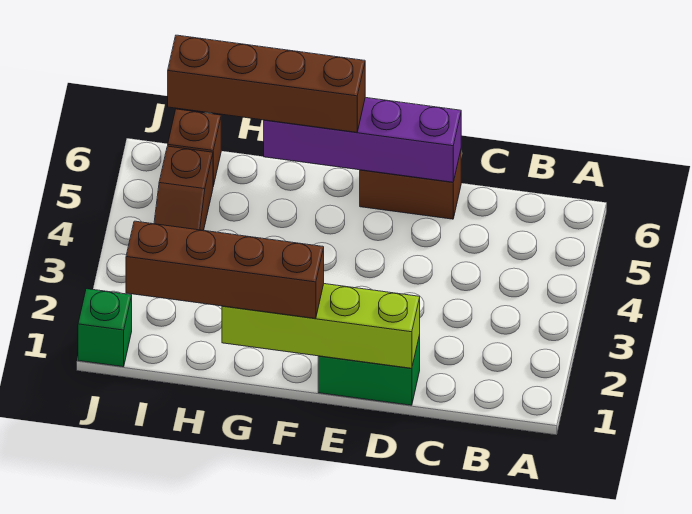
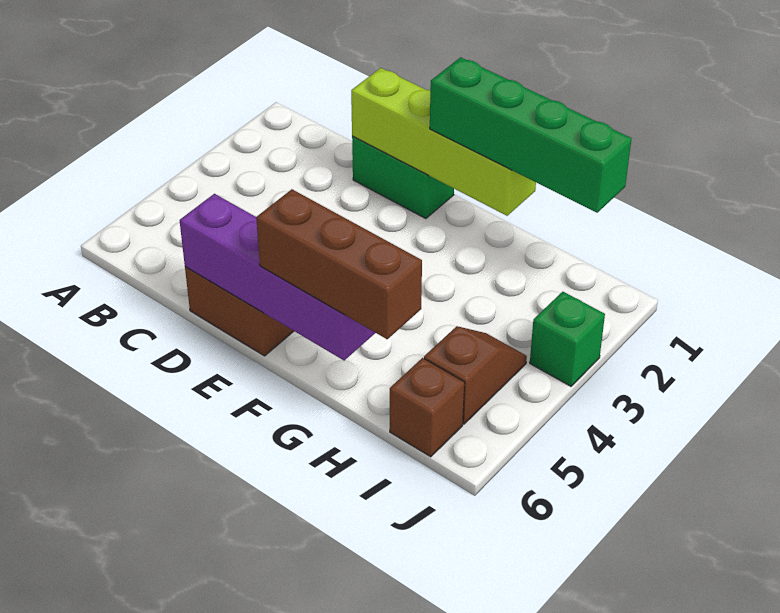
brown 1x4 brick [126,221,324,319] -> green 1x4 brick [430,57,632,213]
brown 1x4 brick [168,35,365,132] -> brown 1x3 brick [256,189,422,339]
green 1x1 brick [78,289,132,367] -> green 1x1 brick moved to [530,292,605,386]

